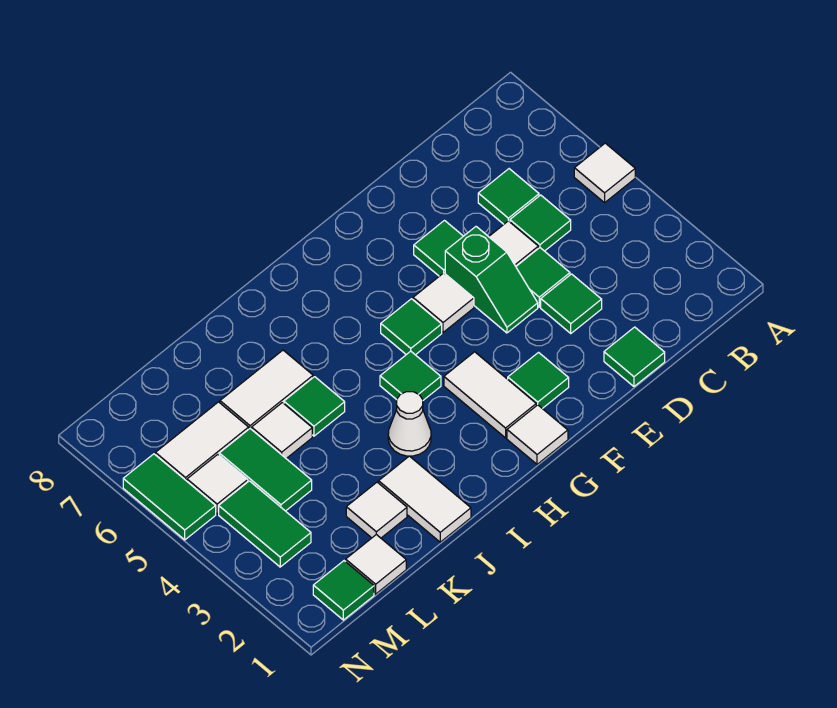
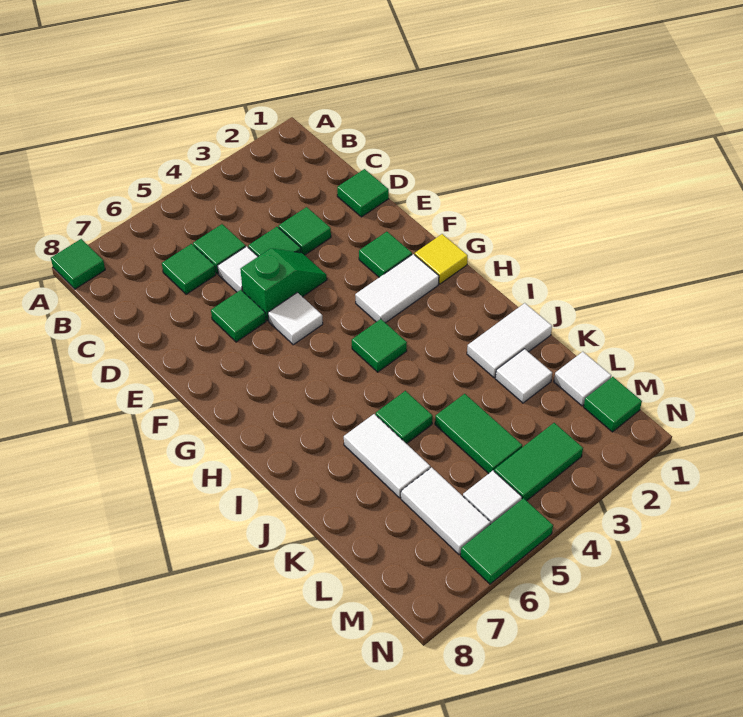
white 1x1 tile [574,143,635,203] -> none
white 1x1 tile [507,405,568,464] -> yellow 1x1 tile [415,234,468,284]
green 1x1 tile [381,299,442,355] -> green 1x1 tile moved to [51,239,105,289]
white 1x1 cone [388,392,431,456] -> none
white 1x1 tile [252,403,312,458] -> none
green 1x2 tile [219,429,312,511] -> green 1x2 tile turned to [435,394,522,474]

